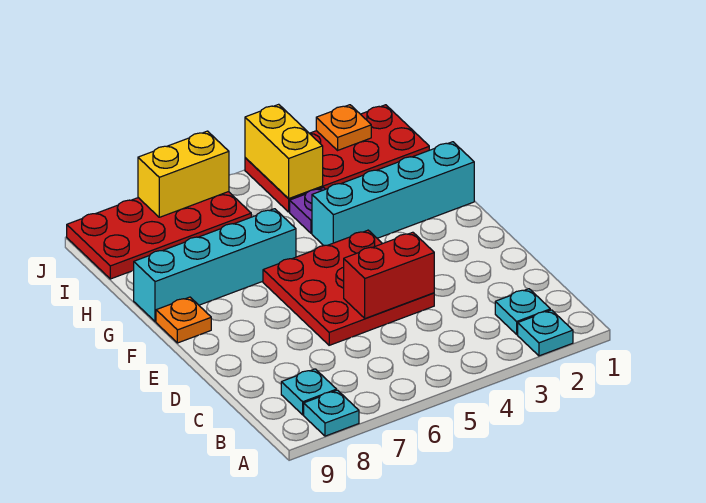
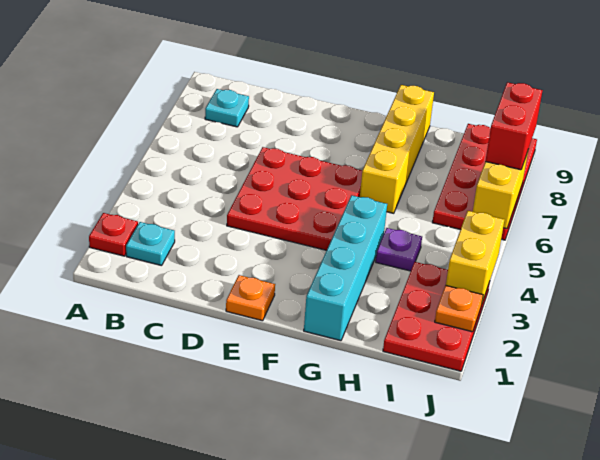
cyan 1x1 plate [518,310,573,356] -> red 1x1 plate [89,213,138,256]
cyan 1x1 plate [304,390,359,436] -> none
red 1x2 brick [344,232,434,318] -> red 1x2 brick moved to [485,82,543,170]
orange 1x1 plate [156,297,211,343] -> orange 1x1 plate moved to [226,275,275,321]
cyan 1x4 brick [133,209,296,322] -> yellow 1x4 brick [360,85,434,213]
red 2x4 plate [245,105,429,212] -> red 2x3 plate [383,262,490,371]
yellow 1x2 brick [245,104,323,199] -> yellow 1x2 brick turned to [446,211,504,303]

